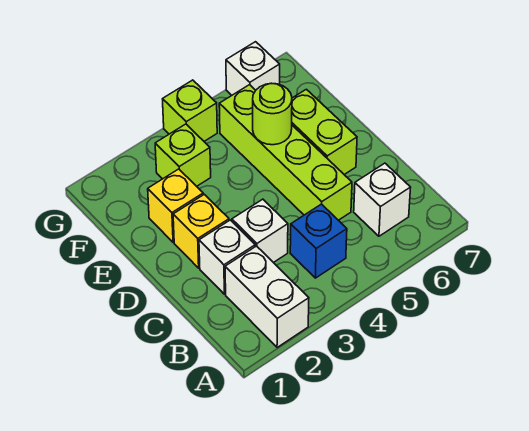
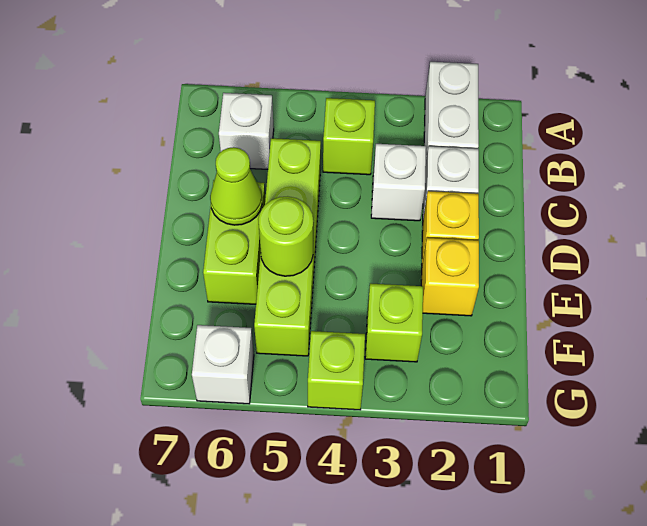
blue 1x1 brick [290,204,347,278] -> lime 1x1 brick [323,98,375,175]
none -> lime 1x1 cone [210,147,262,225]

